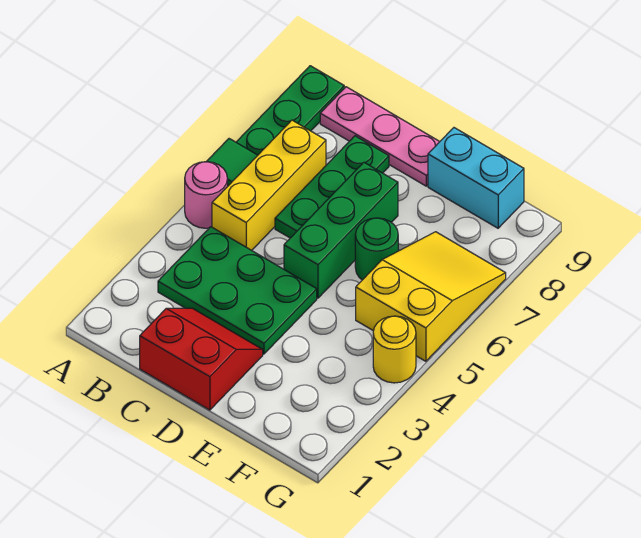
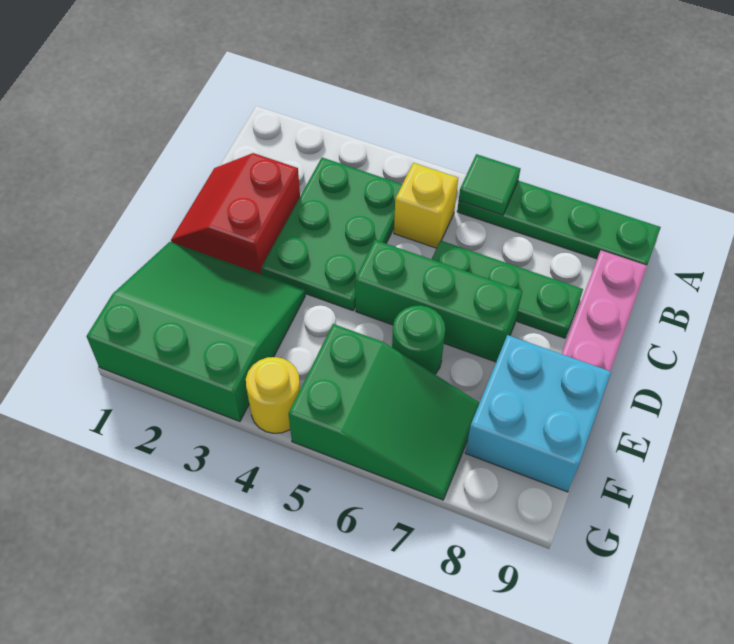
pink 1x1 round brick [185,162,228,228] -> none
yellow 1x3 brick [212,120,326,250] -> yellow 1x1 brick [394,163,458,248]
red 2x2 slope [140,308,263,410] -> red 2x2 slope turned to [171,153,300,274]
none -> green 3x3 slope [87,242,305,422]
cyan 1x2 brick [428,128,524,228] -> cyan 2x2 brick [465,335,611,492]
yellow 2x3 slope [356,232,506,361] -> green 2x3 slope [288,324,480,500]

